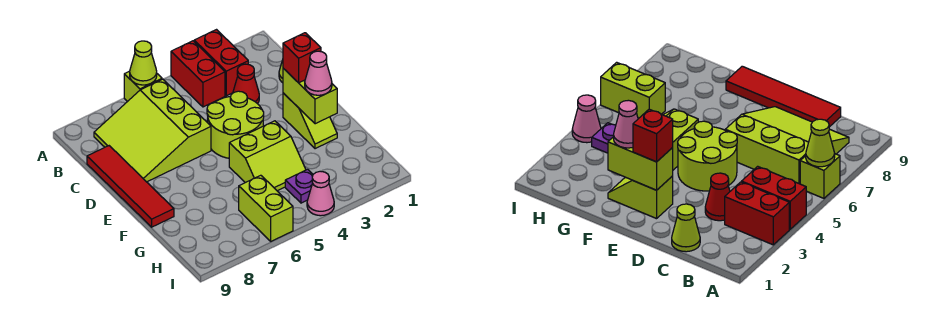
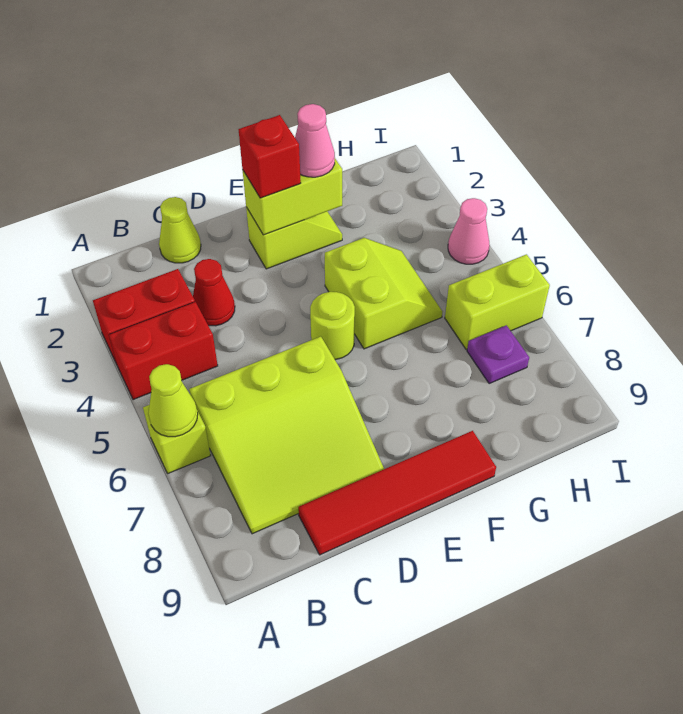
lime 2x2 round brick [207,91,264,158] -> lime 1x1 round brick [310,292,355,360]
purple 1x1 plate [285,169,313,203] -> purple 1x1 plate moved to [467,325,529,384]

